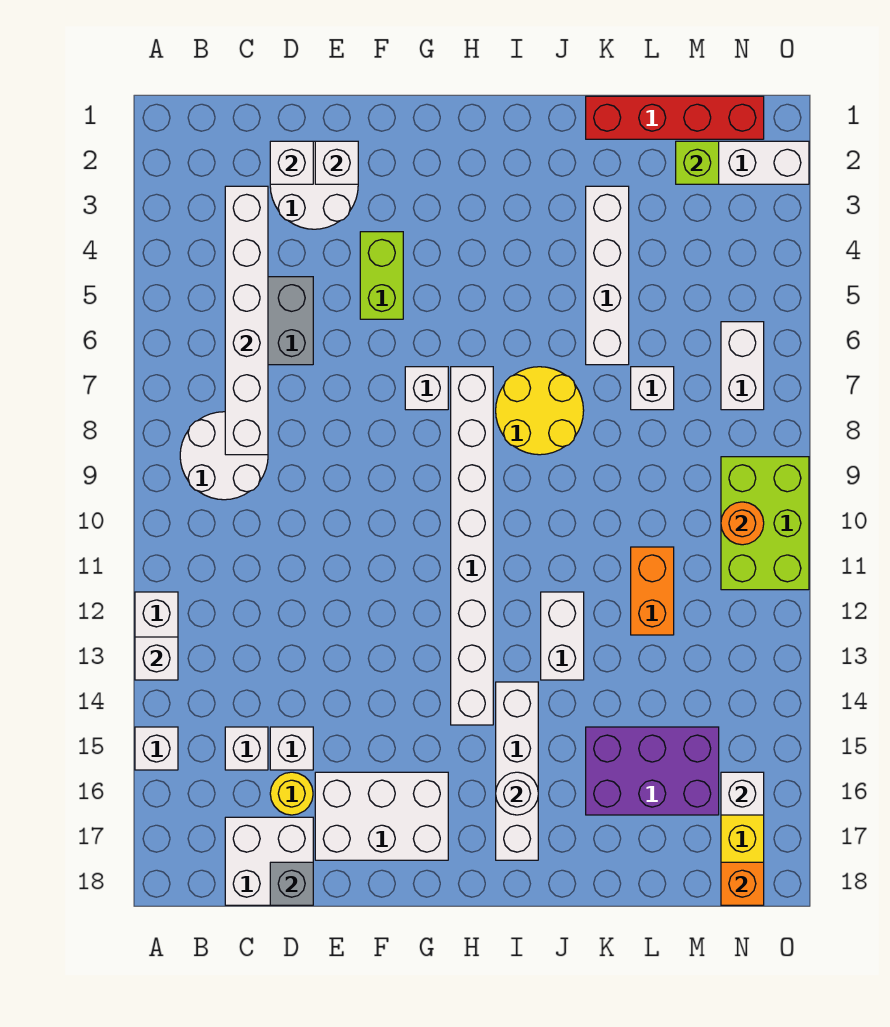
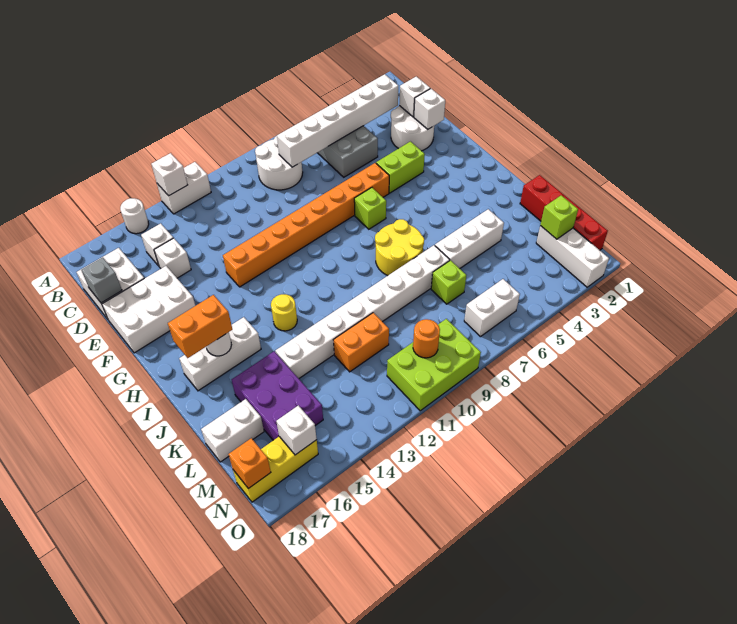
white 1x1 brick [135,727,178,770] -> white 1x1 round brick [120,198,149,234]
yellow 1x1 round brick [270,772,313,815] -> yellow 1x1 round brick moved to [271,294,297,331]
white 2x3 brick [315,772,448,860] -> white 2x3 brick turned to [102,266,195,353]
none -> orange 1x8 brick [223,163,389,287]
white 1x1 brick [405,367,448,410] -> lime 1x1 brick [354,188,386,229]
white 1x8 brick [451,367,493,725] -> white 1x8 brick moved to [275,245,450,378]
white 1x4 brick [496,682,538,860] -> white 1x3 brick [179,317,261,391]
none -> orange 1x2 brick [168,295,232,358]
white 1x2 brick [541,592,584,680] -> white 1x2 brick moved to [201,399,264,462]
white 1x4 brick [586,186,629,365] -> white 1x3 brick [435,209,504,269]
white 1x1 brick [631,367,674,410] -> lime 1x1 brick [431,260,466,304]

